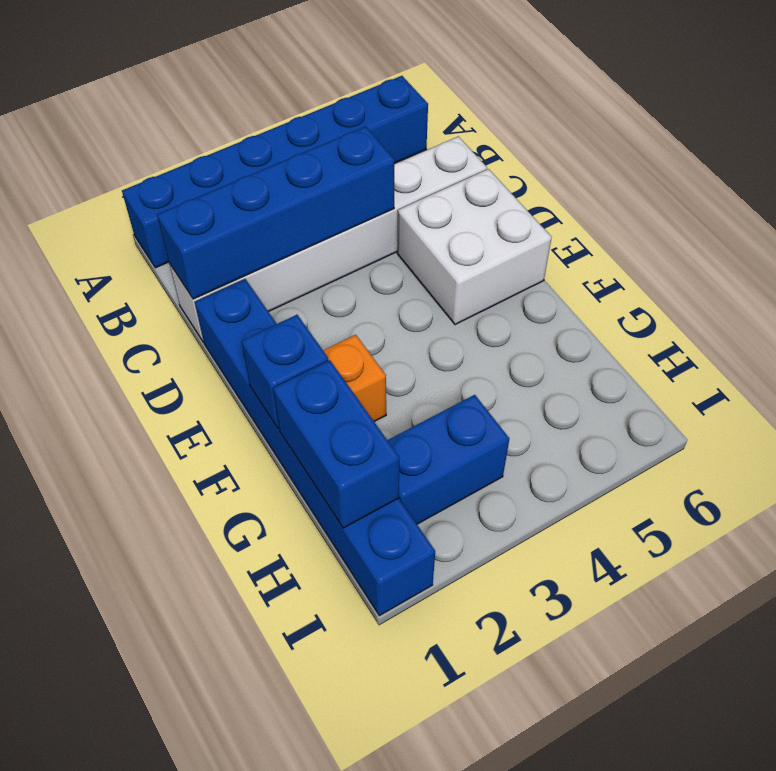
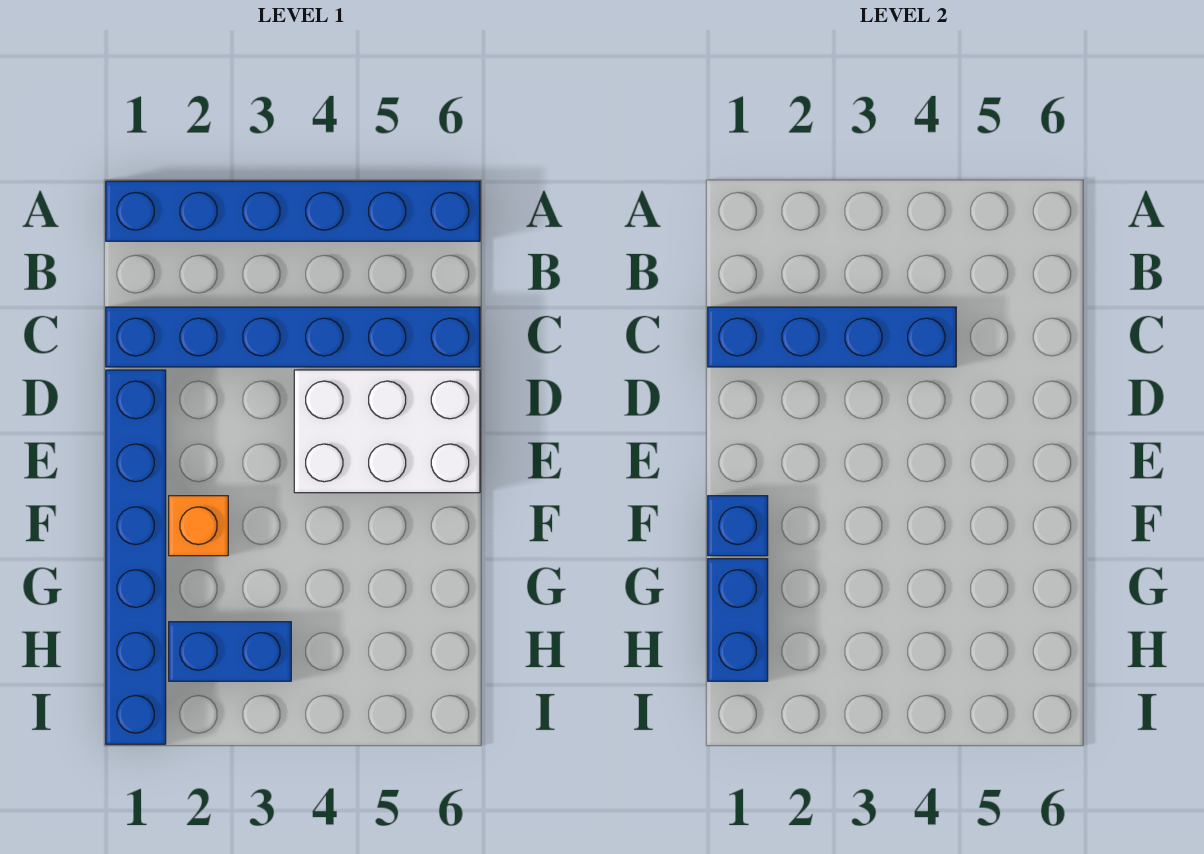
white 1x6 brick [169,136,487,342] -> blue 1x6 brick [106,307,480,367]
white 2x2 brick [397,169,552,325] -> white 2x3 brick [294,370,480,493]

